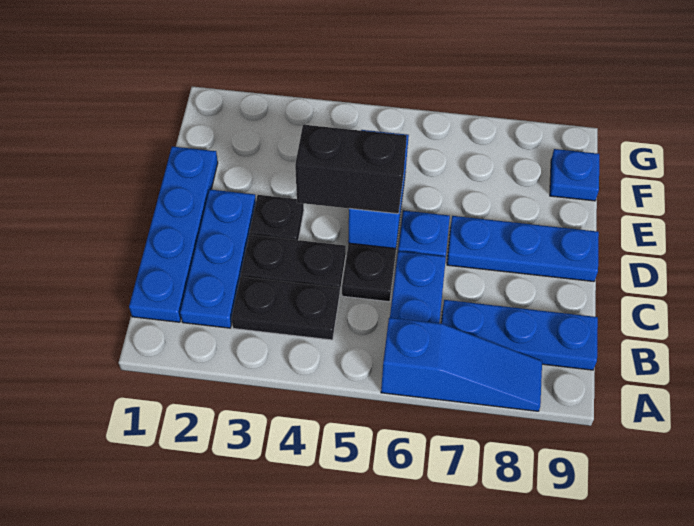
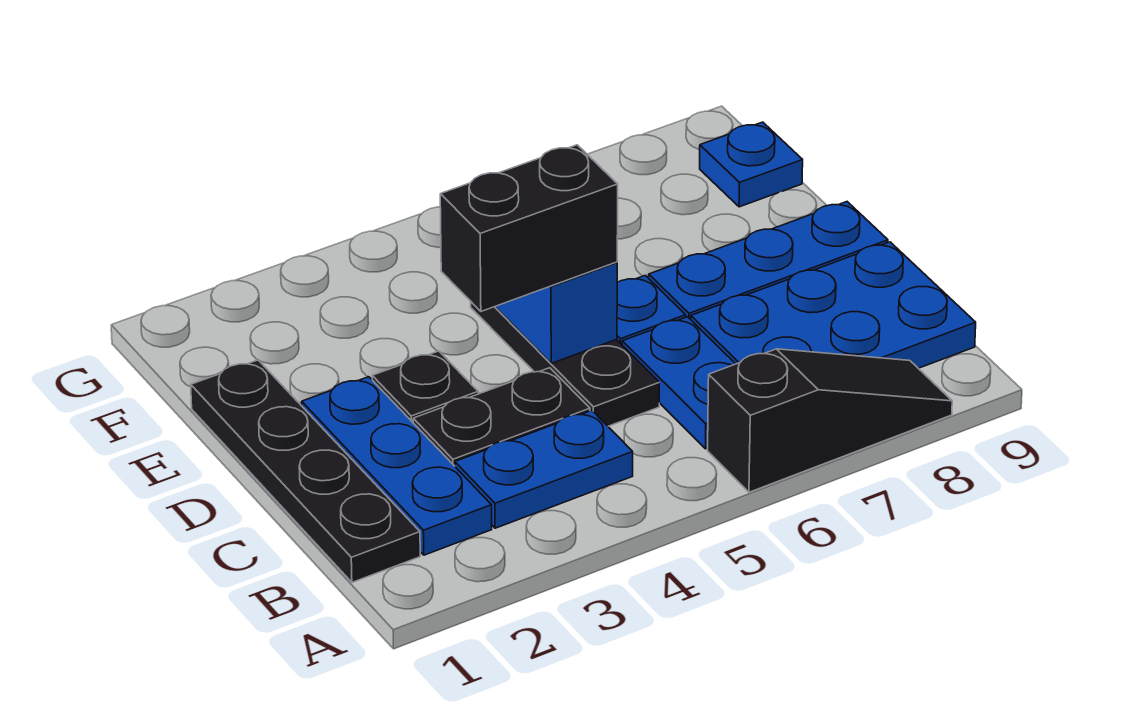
blue 1x3 slope [381,318,542,411] -> black 1x3 slope [708,349,952,492]
blue 1x4 plate [129,147,218,322] -> black 1x4 plate [191,360,420,582]
black 1x2 plate [232,277,339,340] -> blue 1x2 plate [455,411,633,528]
blue 1x3 plate [441,300,598,370] -> blue 2x3 plate [691,242,976,368]

